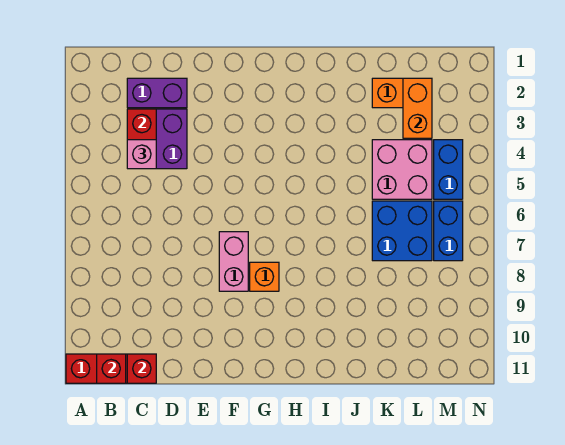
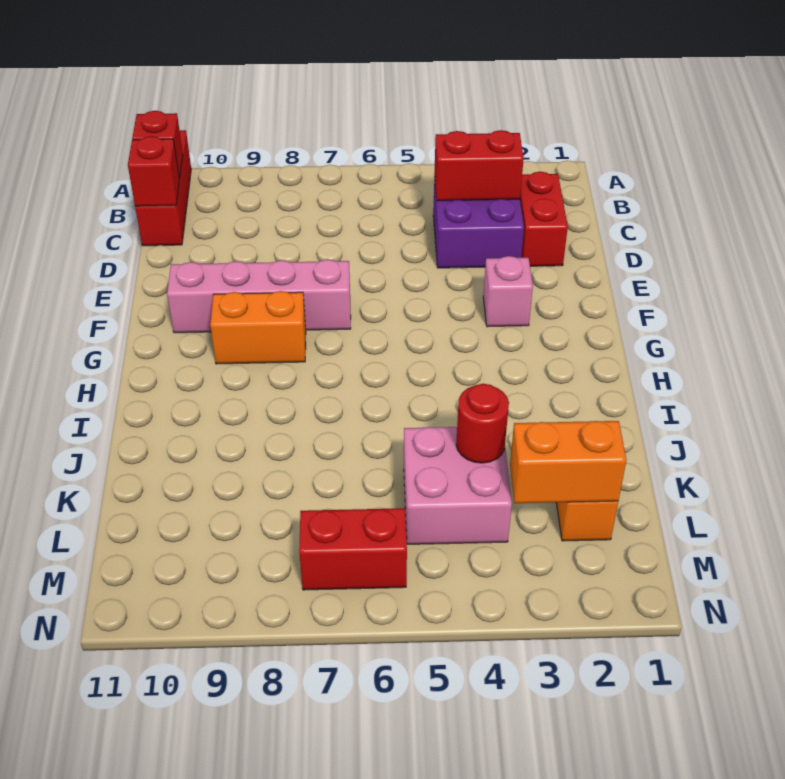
purple 1x2 brick [127,78,187,108] -> red 1x2 brick [520,172,568,266]
pink 1x1 brick [127,140,156,169] -> pink 1x1 brick moved to [483,256,533,327]
pink 1x2 brick [219,232,248,291] -> pink 1x4 brick [167,259,351,333]
orange 1x1 brick [250,262,279,291] -> orange 1x2 brick [210,291,306,364]
none -> red 1x1 round brick [456,384,509,463]
blue 2x2 brick [372,201,432,261] -> none
blue 1x2 brick [434,140,463,199] -> none
blue 1x2 brick [434,201,463,261] -> red 1x2 brick [299,508,407,590]

